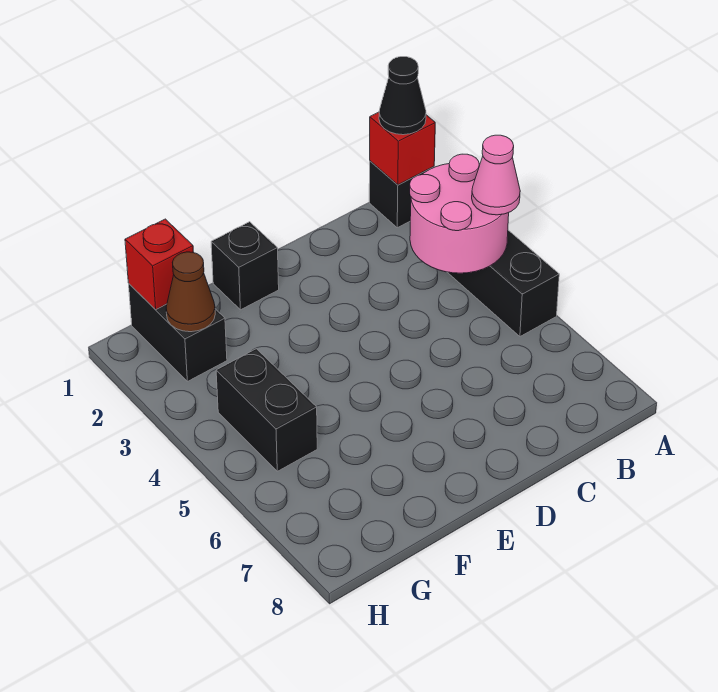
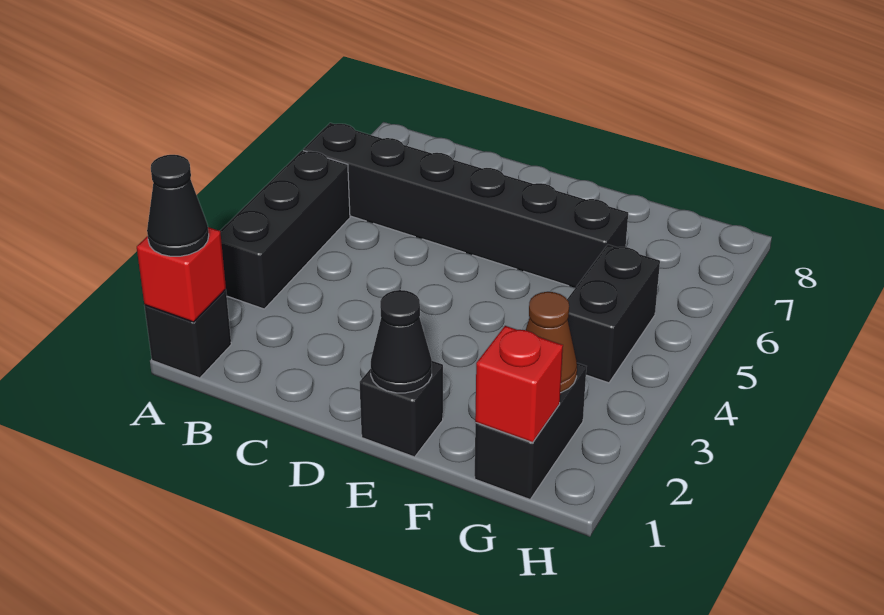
pink 2x2 round brick [410,154,509,273] -> none
pink 1x1 cone [472,135,520,215] -> none
none -> black 1x6 brick [303,123,628,288]
none -> black 1x1 cone [371,290,432,393]

